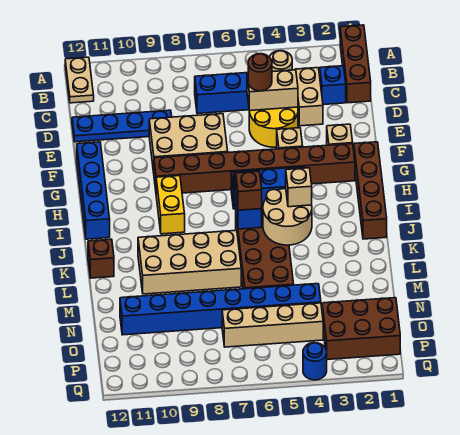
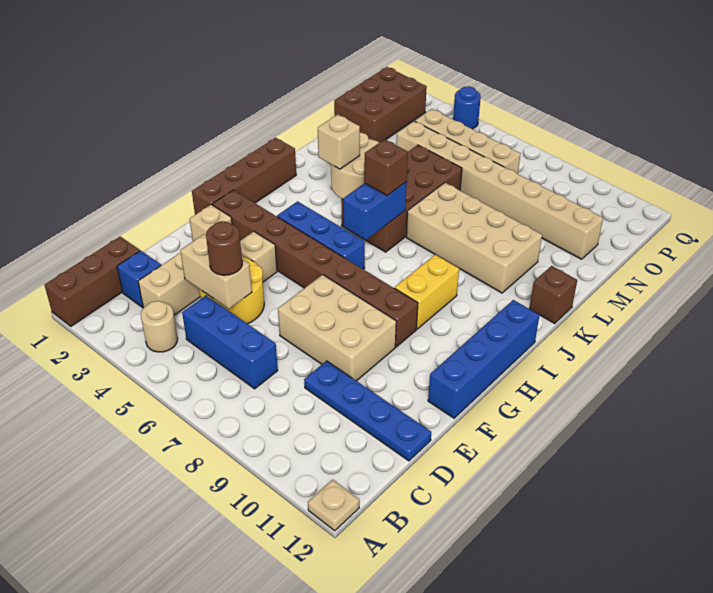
tan 1x2 plate [65,57,94,103] -> tan 1x1 plate [308,480,359,531]
blue 1x8 brick [120,284,321,335] -> tan 1x8 brick [396,121,603,259]
brown 2x3 brick [322,298,400,360] -> brown 2x3 brick turned to [334,67,427,142]

